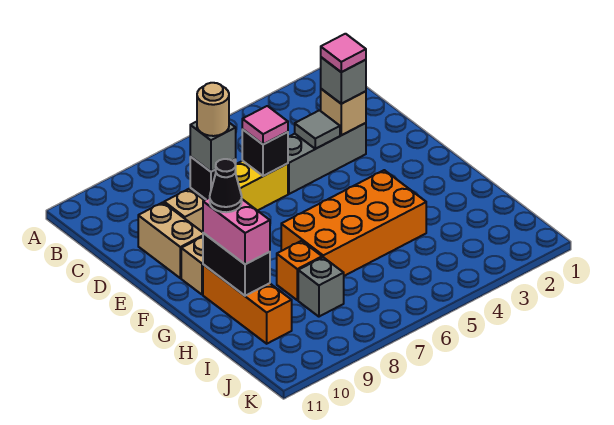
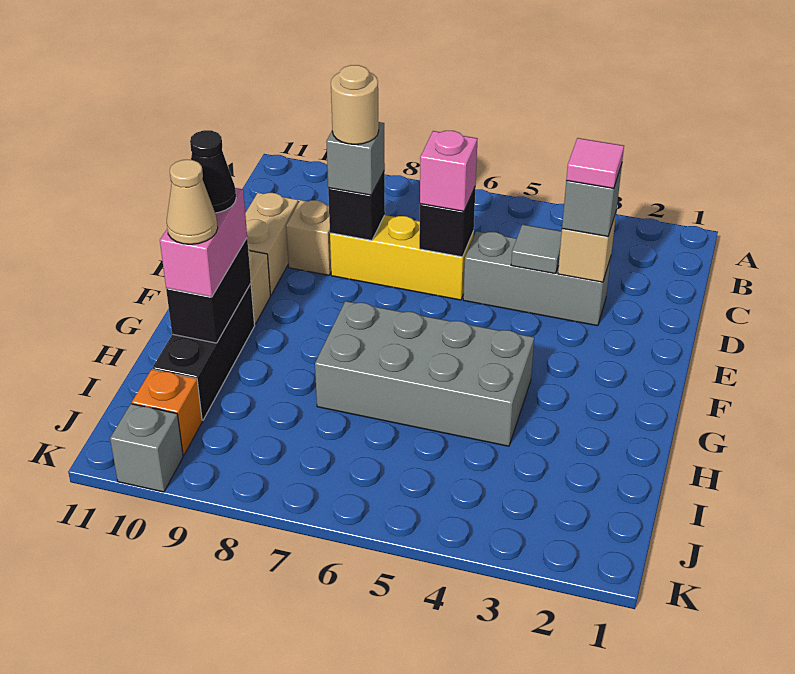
pink 1x1 tile [242,106,288,144] -> pink 1x1 brick [420,131,478,211]
orange 2x4 brick [281,170,426,276] -> grey 2x4 brick [315,301,534,446]
orange 1x3 brick [203,265,292,344] -> black 1x3 brick [153,284,255,420]
orange 1x1 brick [277,241,322,300] -> orange 1x1 brick moved to [132,369,202,455]
none -> tan 1x1 cone [167,160,218,244]
grey 1x1 brick [298,257,344,317] -> grey 1x1 brick moved to [110,404,183,492]

